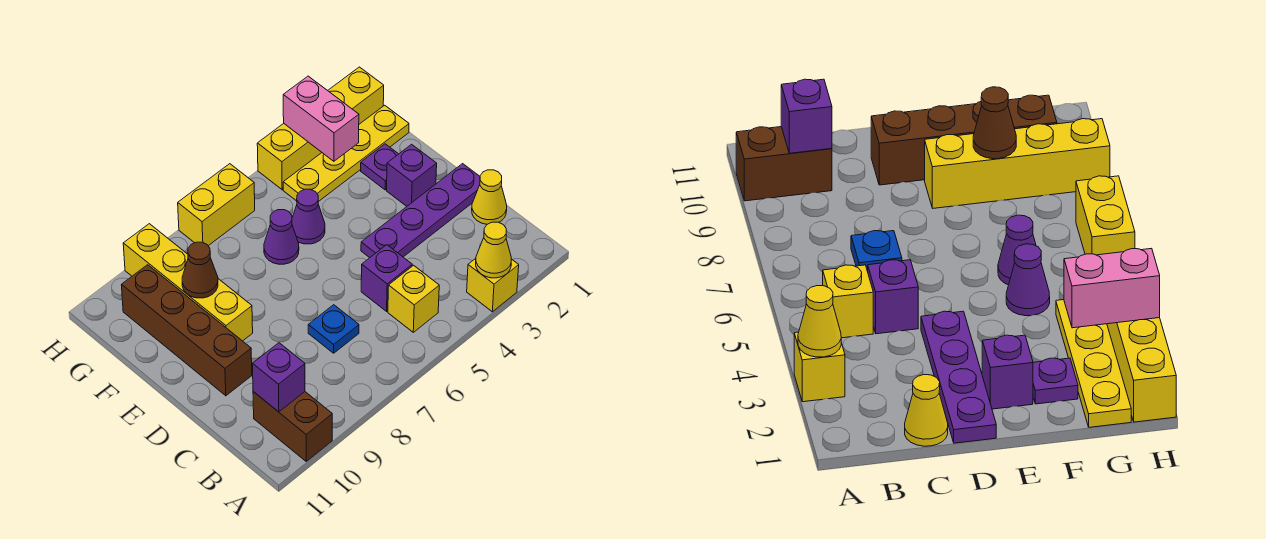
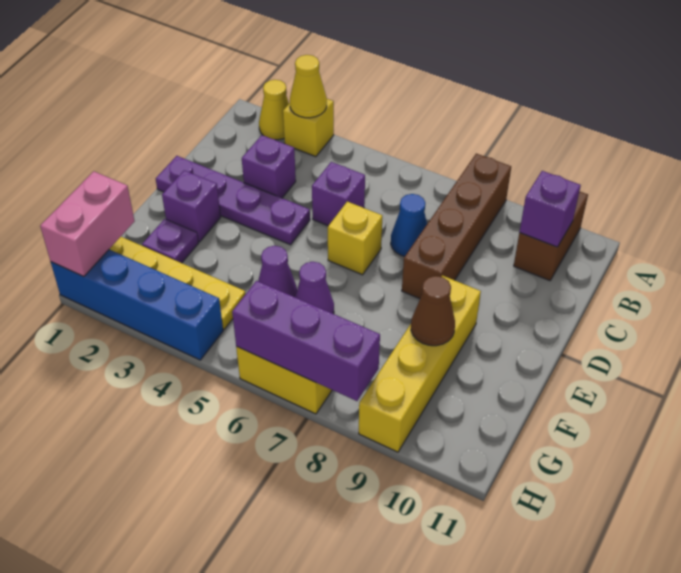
yellow 1x1 brick [388,265,439,332] -> yellow 1x1 brick moved to [328,202,382,275]
yellow 1x1 cone [472,170,507,224] -> yellow 1x1 cone moved to [259,80,289,140]
none -> purple 1x1 brick [242,135,296,198]
blue 1x1 plate [308,305,359,353] -> blue 1x1 cone [391,194,427,256]
brown 1x4 brick [122,265,252,396] -> brown 1x4 brick moved to [402,154,511,299]
pink 1x2 brick [283,76,359,161] -> pink 1x2 brick moved to [40,171,135,277]
yellow 1x4 brick [257,67,384,190] -> blue 1x4 brick [51,250,223,360]
none -> purple 1x3 brick [232,281,380,401]

